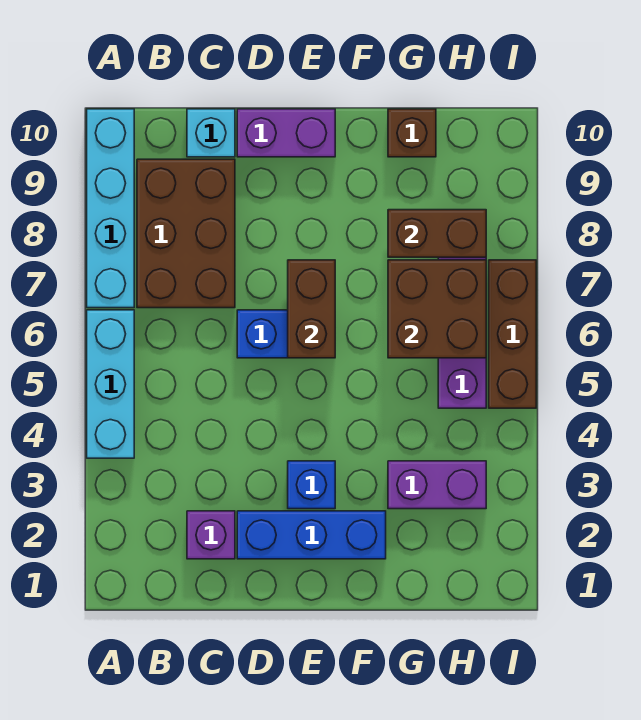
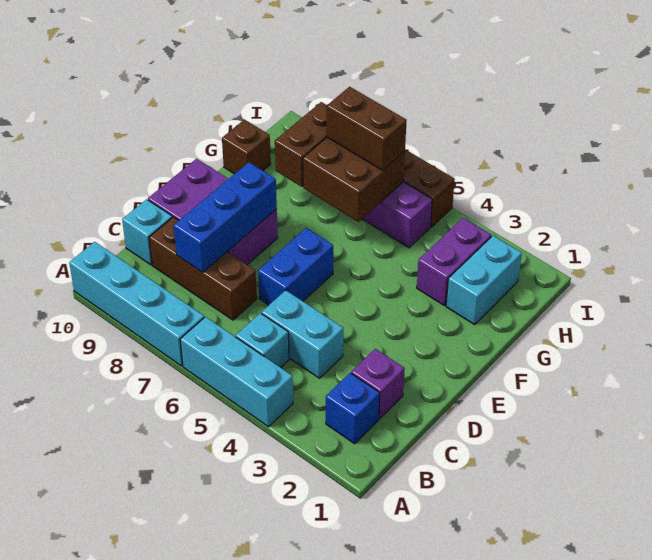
none -> cyan 1x1 brick [236,313,289,368]
brown 2x3 brick [137,159,235,308] -> brown 1x3 brick [149,217,257,320]
none -> cyan 1x2 brick [262,290,343,378]
blue 1x3 brick [237,511,386,559] -> blue 1x3 brick moved to [174,162,277,272]
purple 1x2 brick [237,109,335,157] -> purple 2x3 brick [148,159,278,265]
blue 1x1 brick [288,461,335,509] -> blue 1x1 brick moved to [326,373,380,444]
brown 1x2 brick [288,260,335,358] -> brown 1x2 brick moved to [327,87,407,170]
none -> cyan 1x2 brick [446,236,522,324]

